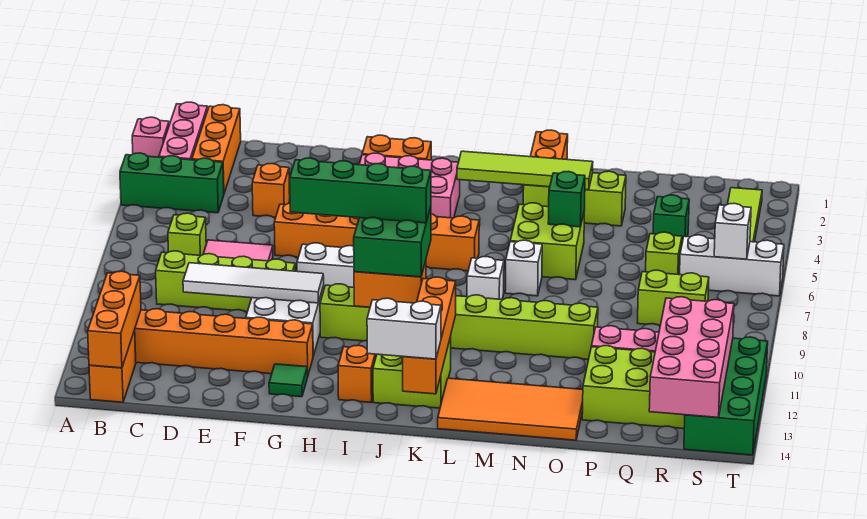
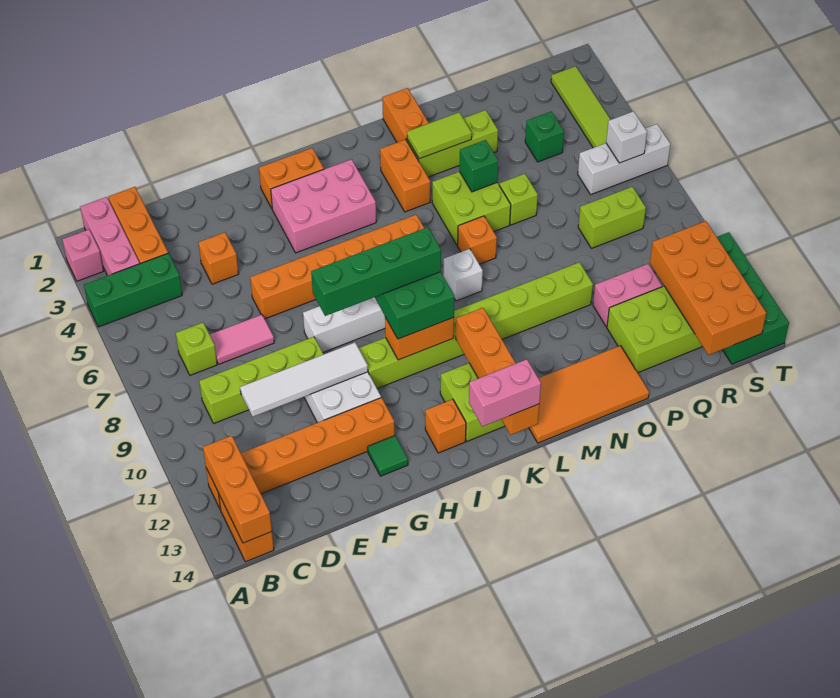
white 1x2 brick [367,298,441,359] -> pink 1x2 brick [469,359,541,426]
lime 1x4 tile [457,151,593,190] -> lime 1x2 tile [407,113,472,159]
none -> orange 1x2 brick [380,139,430,212]
white 1x1 brick [505,240,542,296] -> orange 1x1 brick [458,216,497,264]
lime 1x1 brick [646,232,682,275] -> lime 1x1 brick moved to [499,174,538,225]
pink 2x4 brick [649,297,734,417] -> orange 2x4 brick [650,221,766,355]

